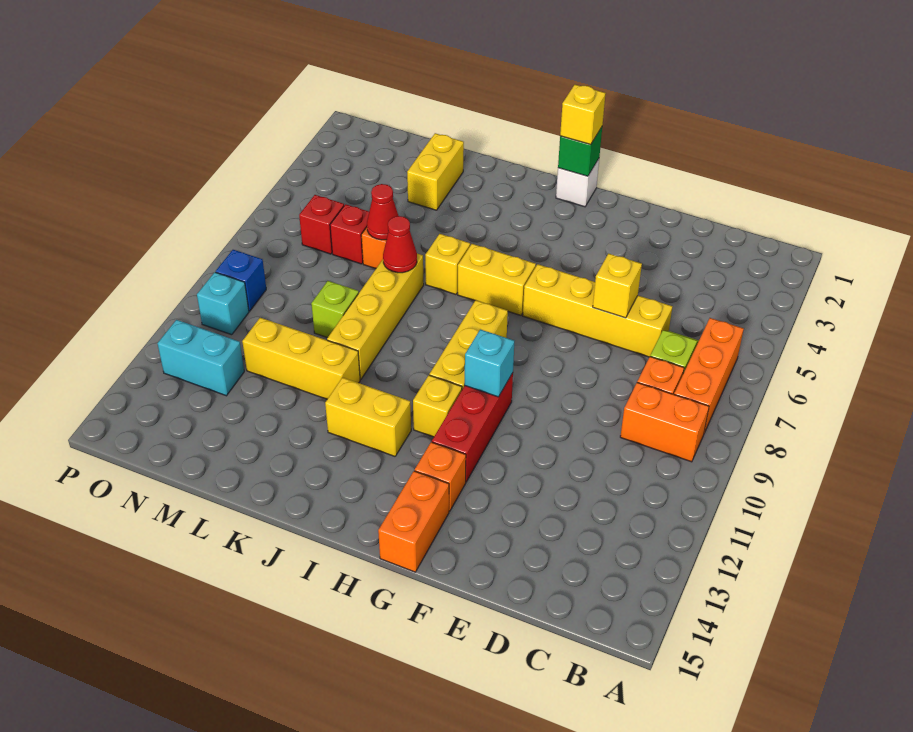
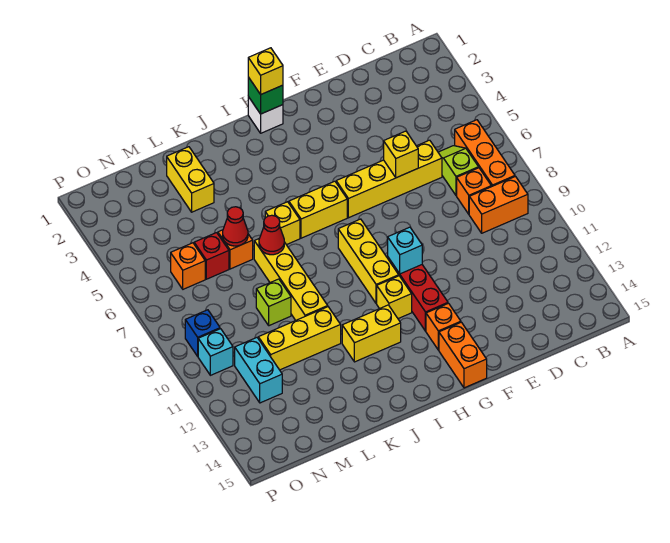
red 1x1 brick [299,195,344,254] -> orange 1x1 brick [171,243,205,289]
cyan 1x2 brick [157,320,244,396] -> cyan 1x2 brick turned to [235,338,282,403]

